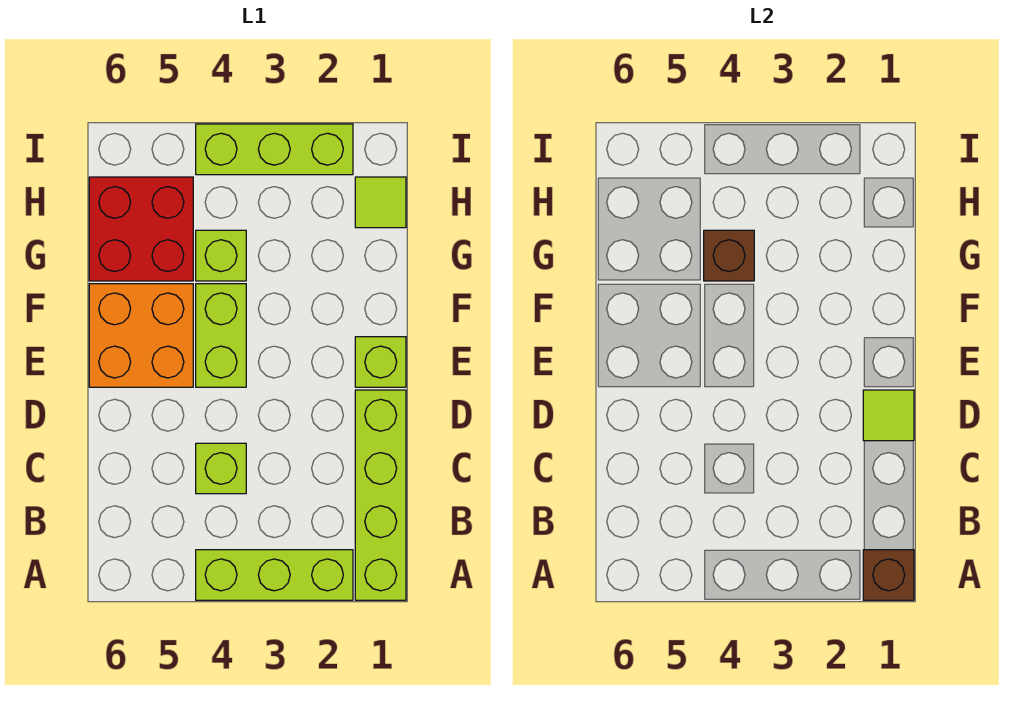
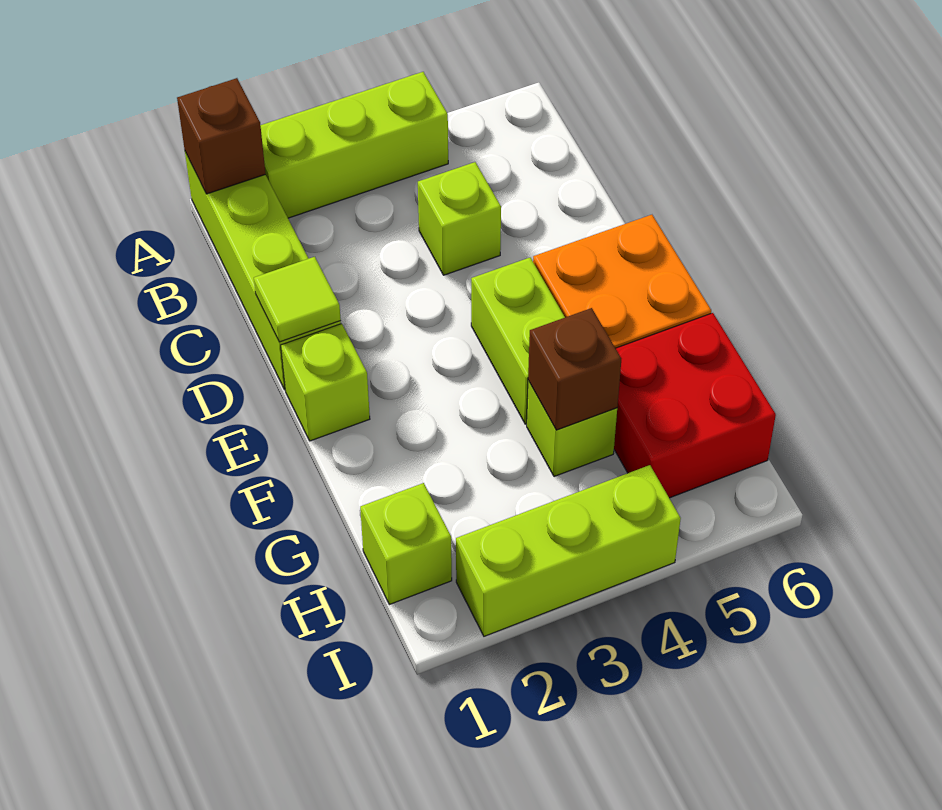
lime 1x1 tile [355,177,406,228] -> lime 1x1 brick [360,483,452,604]

